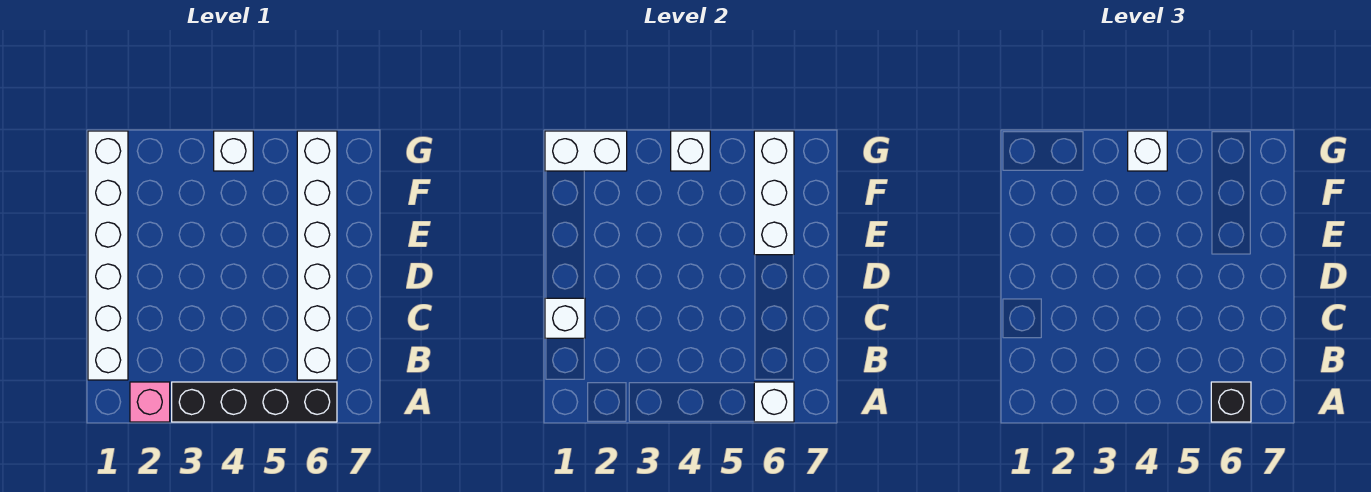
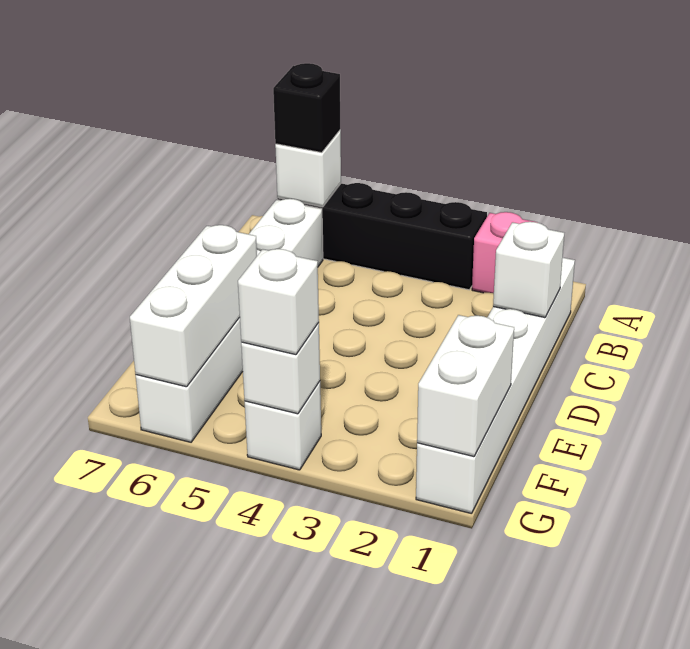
white 1x2 brick [545,131,627,171] -> white 1x2 brick turned to [417,315,514,457]

